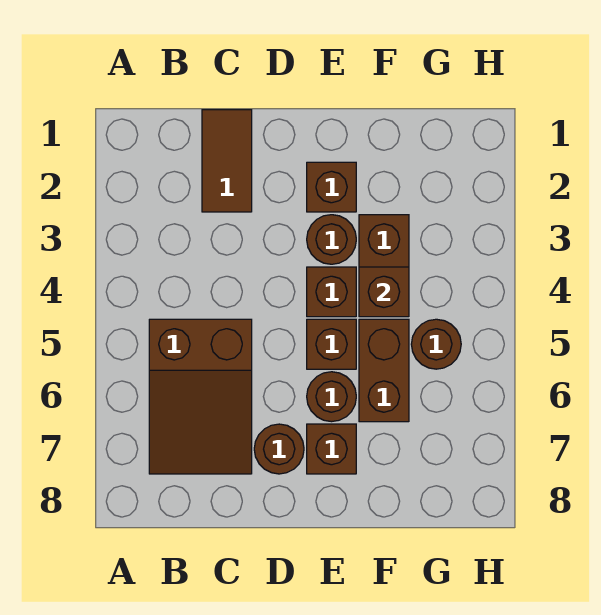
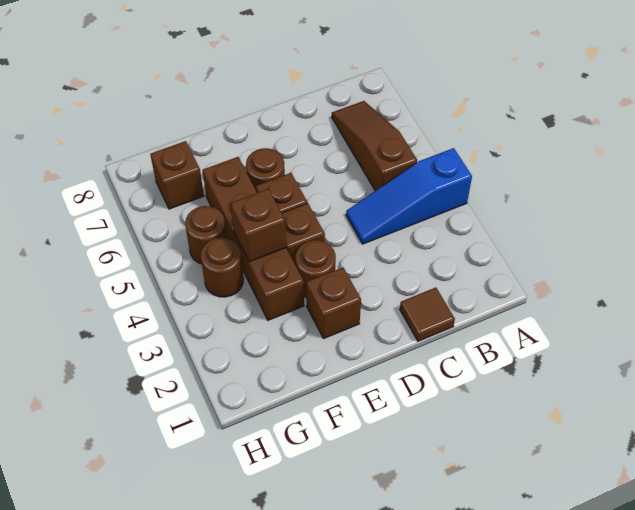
none -> blue 1x3 slope [346,148,472,244]
brown 2x3 slope [149,319,252,474] -> brown 1x3 slope [332,101,417,191]
brown 1x2 tile [202,110,252,212] -> brown 1x1 tile [400,287,455,341]
brown 1x1 round brick [254,424,304,474] -> brown 1x1 round brick moved to [201,238,244,297]
brown 1x1 brick [307,424,356,474] -> brown 1x1 brick moved to [150,141,204,209]

